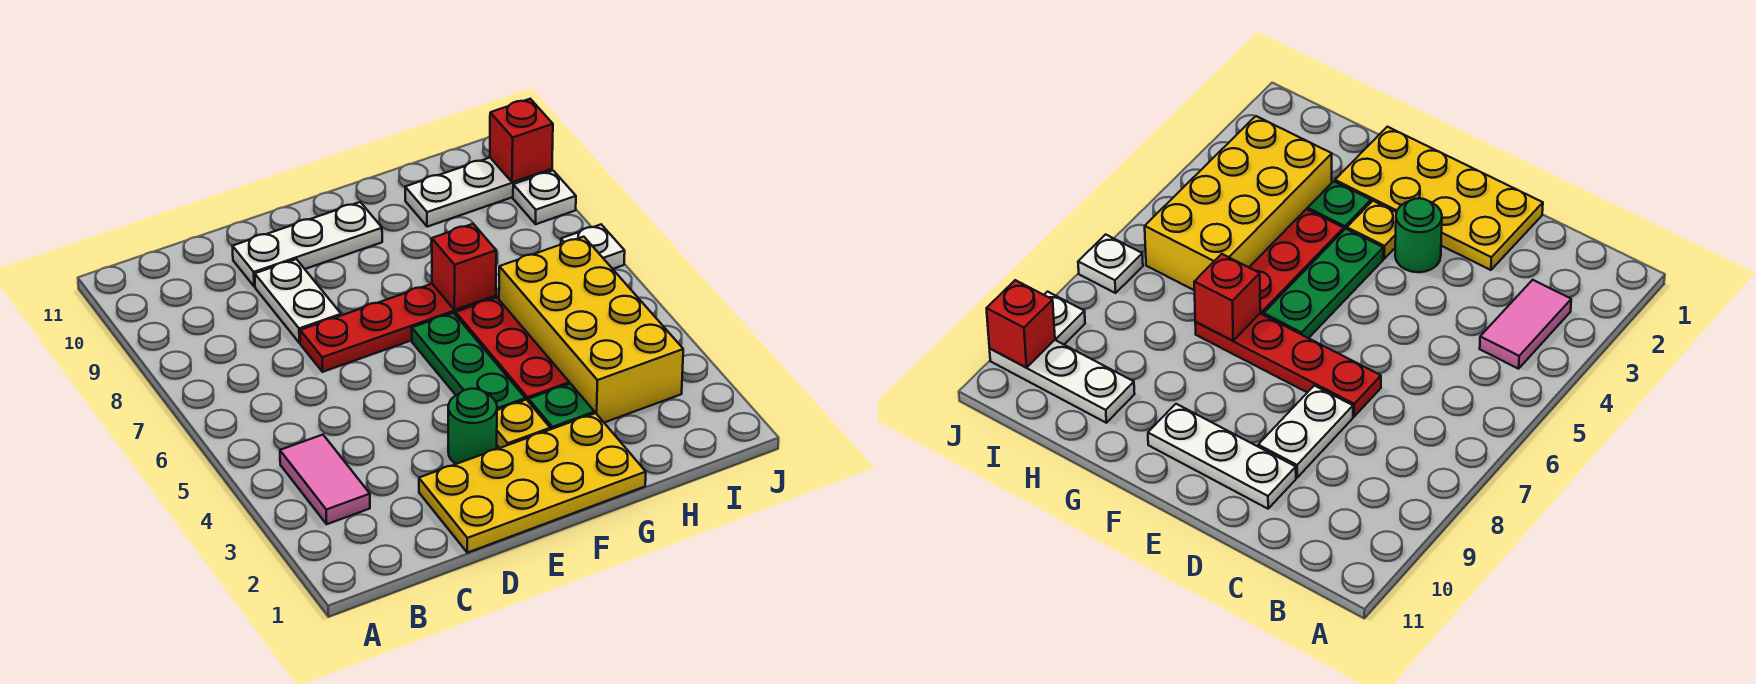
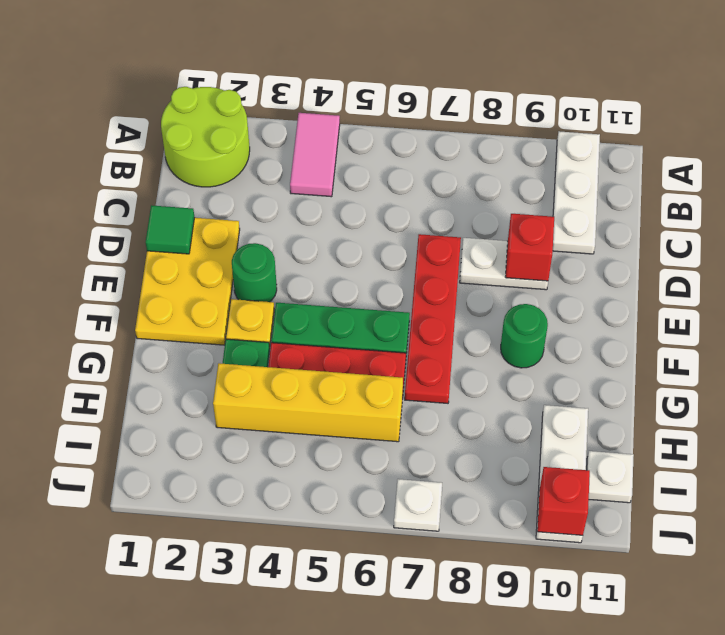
none -> lime 2x2 round brick [161,87,250,187]
pink 1x2 tile [280,435,370,524] -> pink 1x2 tile turned to [290,113,340,197]
yellow 2x4 plate [419,413,646,553] -> yellow 2x3 plate [135,218,240,345]
none -> green 1x1 tile [146,205,195,254]
white 1x3 plate [233,202,382,287] -> white 1x3 plate moved to [553,131,600,254]
none -> green 1x1 round brick [501,304,548,368]
red 1x1 brick [432,224,496,310] -> red 1x1 brick moved to [506,214,554,281]
yellow 2x4 brick [499,237,683,423] -> yellow 1x4 brick [213,363,403,442]
white 1x1 plate [513,171,576,224] -> white 1x1 plate moved to [587,451,634,503]

